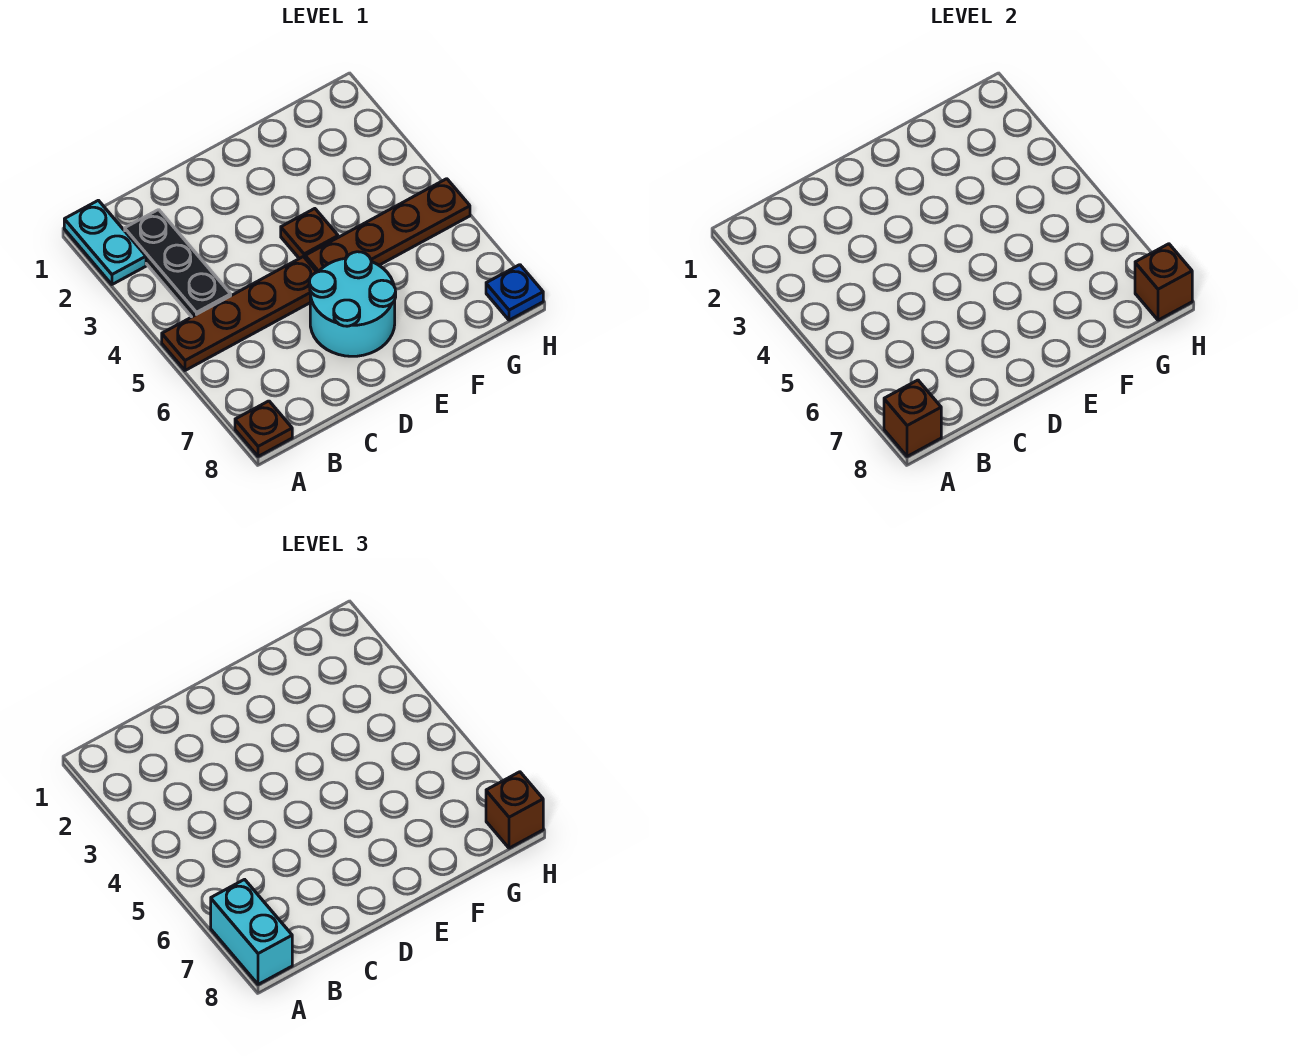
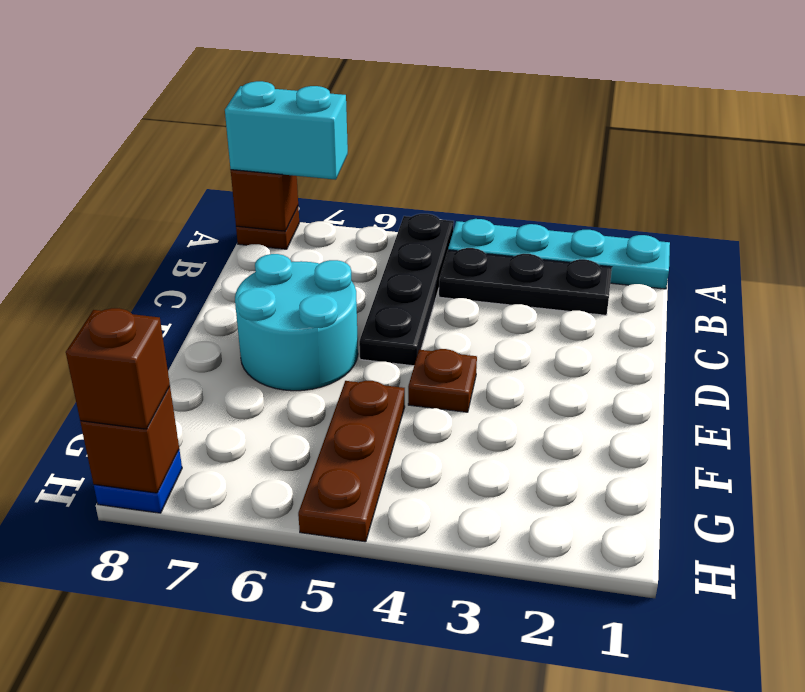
cyan 1x2 plate [64,200,146,284] -> cyan 1x4 plate [448,219,670,289]
brown 1x4 plate [162,257,316,370] -> black 1x4 plate [359,214,454,366]
brown 1x4 plate [305,179,470,272] -> brown 1x3 plate [298,381,405,542]

